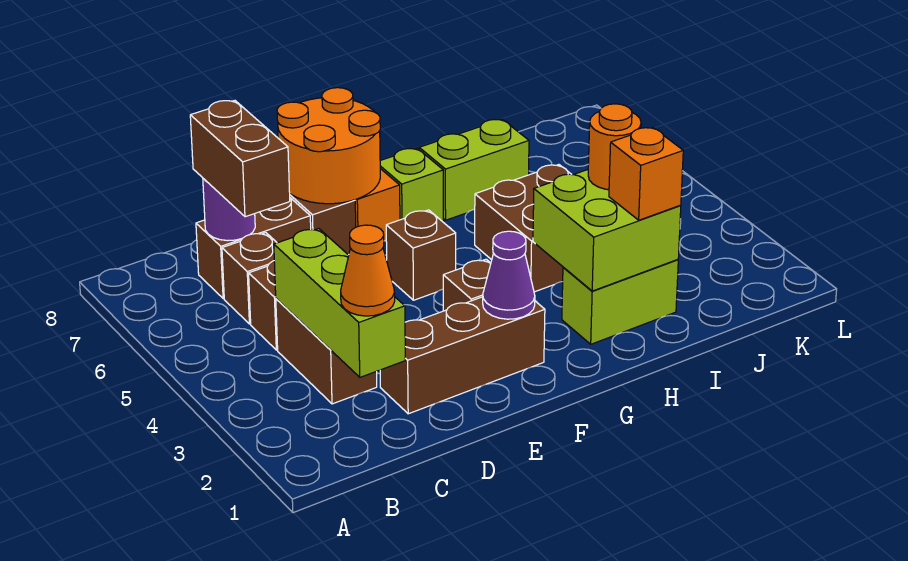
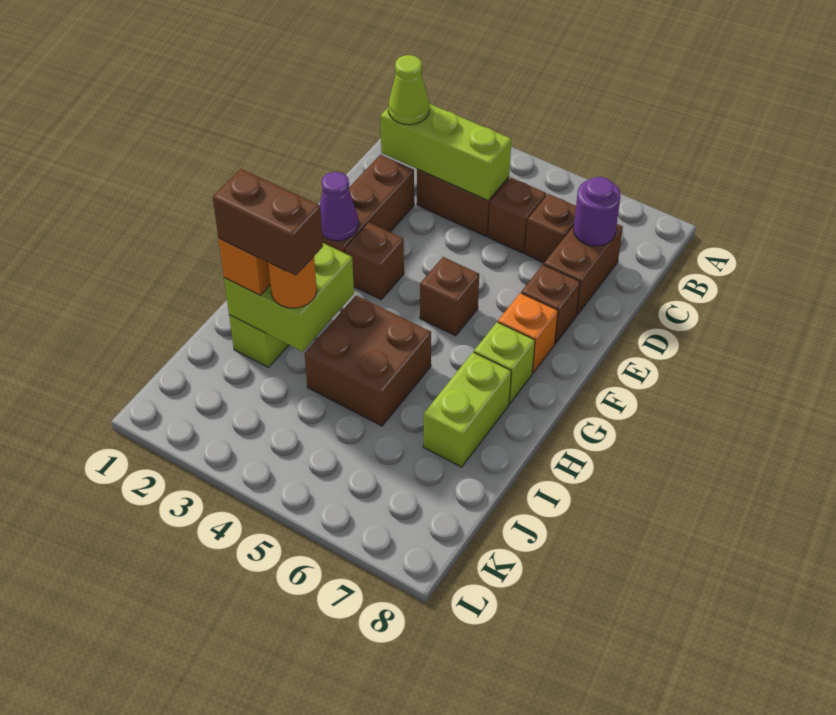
orange 1x1 cone [341,225,395,316] -> lime 1x1 cone [388,55,429,125]
brown 1x2 brick [190,101,290,217] -> brown 1x2 brick moved to [213,169,323,276]
orange 2x2 round brick [277,88,380,204] -> none

